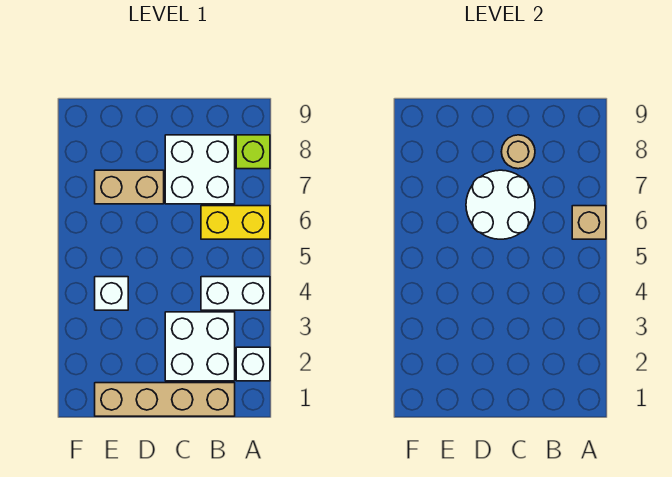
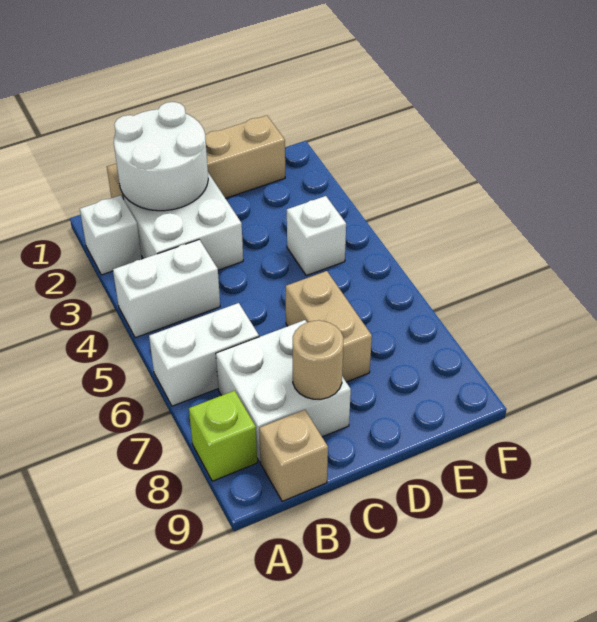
yellow 1x2 brick [201,206,270,239] -> white 1x2 brick [149,303,259,406]
tan 1x1 brick [572,206,606,239] -> tan 1x1 brick moved to [259,410,328,501]
white 2x2 round brick [466,170,535,239] -> white 2x2 round brick moved to [114,102,208,211]
tan 1x2 brick [95,170,164,204] -> tan 1x2 brick turned to [286,271,372,382]

